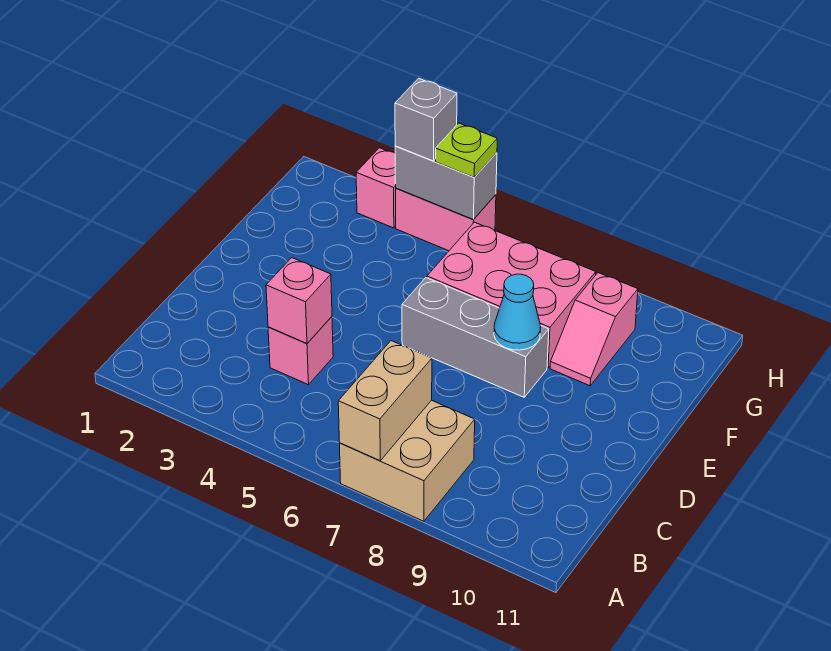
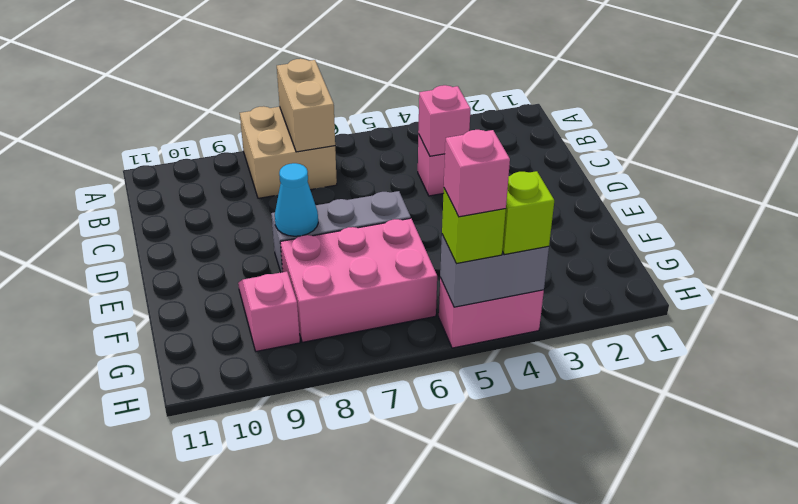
pink 1x1 brick [356,148,396,228] -> pink 1x1 brick moved to [444,130,510,217]
grey 1x1 brick [395,78,457,161] -> lime 1x1 brick [502,171,554,255]
lime 1x1 plate [436,123,497,177] -> lime 1x1 brick [442,189,506,264]

